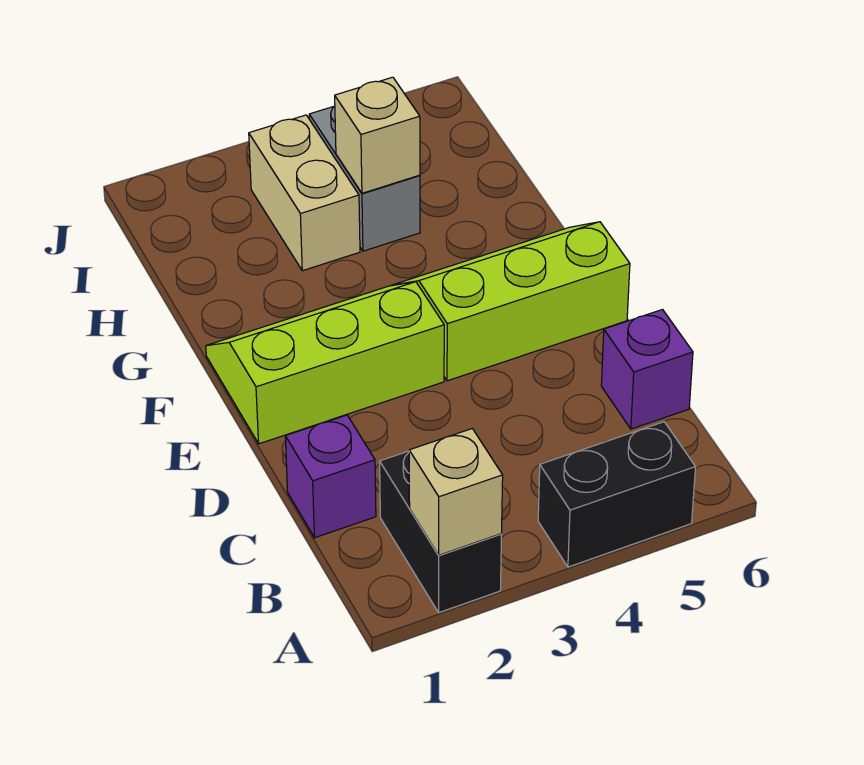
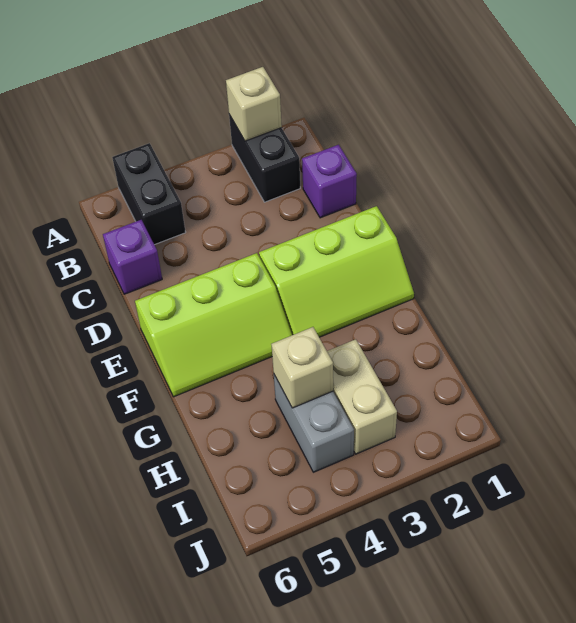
black 1x2 brick [538,422,695,567] -> black 1x2 brick turned to [112,143,186,245]

